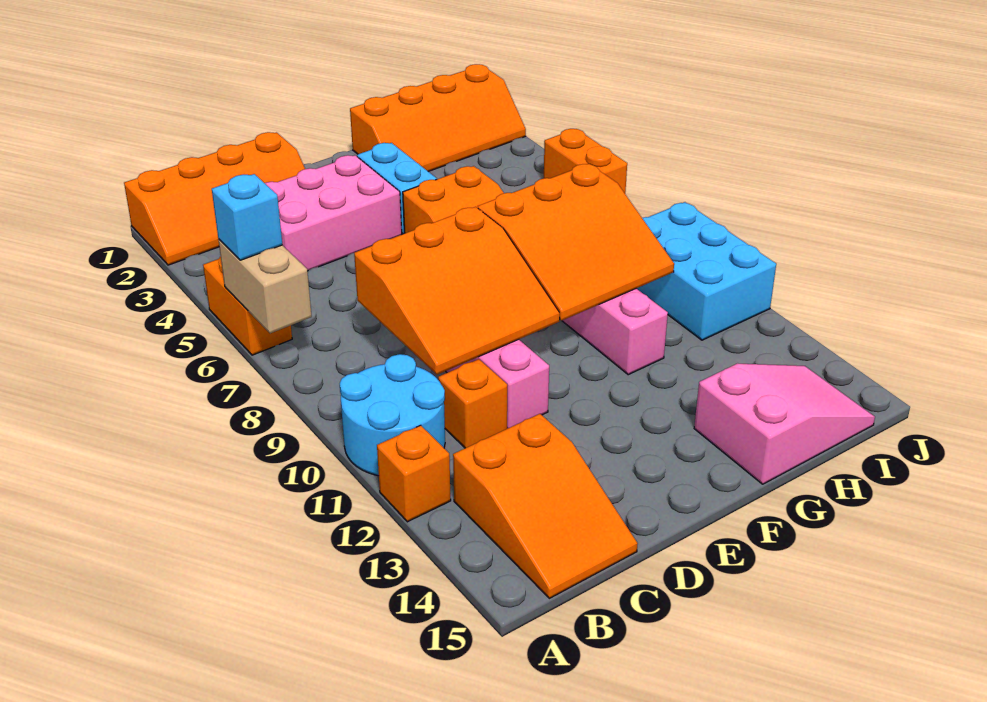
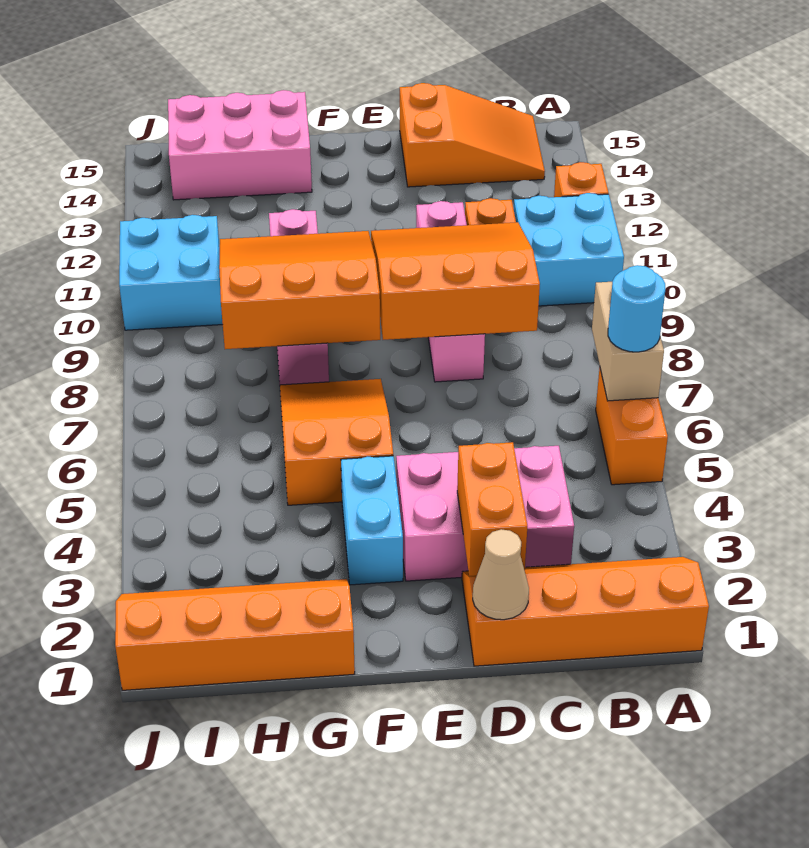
cyan 1x1 brick [212,174,282,260] -> cyan 1x1 round brick [608,265,665,352]
cyan 2x2 round brick [340,354,445,476] -> cyan 2x2 brick [514,193,624,306]
orange 2x3 slope [453,414,638,598] -> orange 2x3 slope turned to [400,83,545,187]
none -> tan 1x1 cone [473,529,529,620]
pink 2x3 slope [694,364,875,484] -> pink 2x3 brick [168,90,312,200]
cyan 2x3 brick [636,202,776,340] -> cyan 2x2 brick [119,215,223,330]
orange 1x2 brick [544,129,627,193] -> orange 1x2 brick moved to [457,442,527,576]

